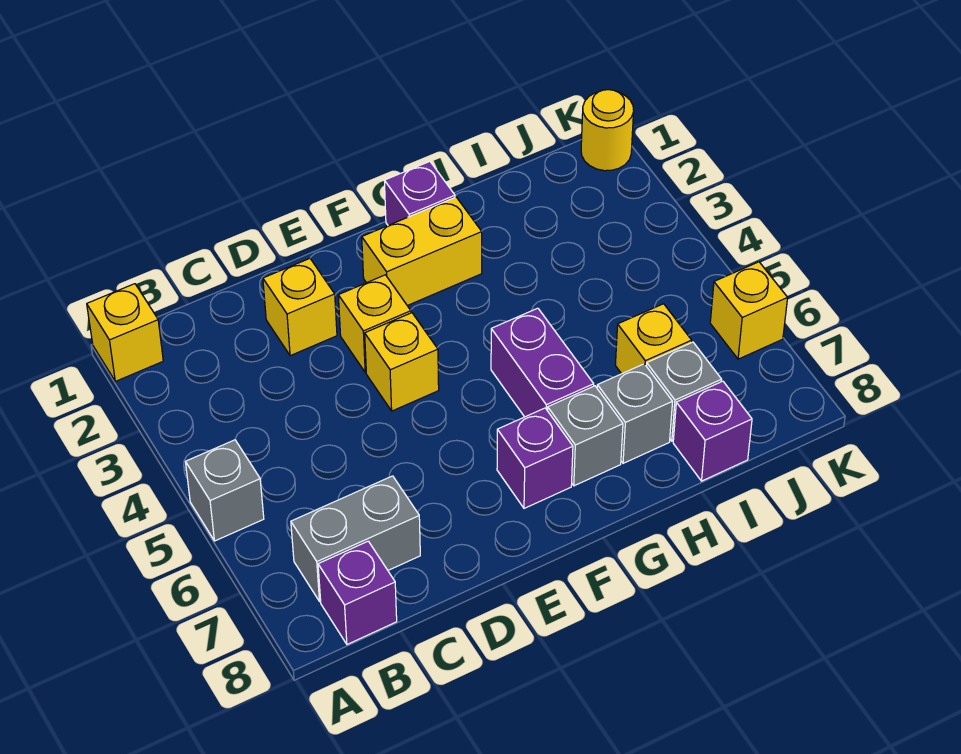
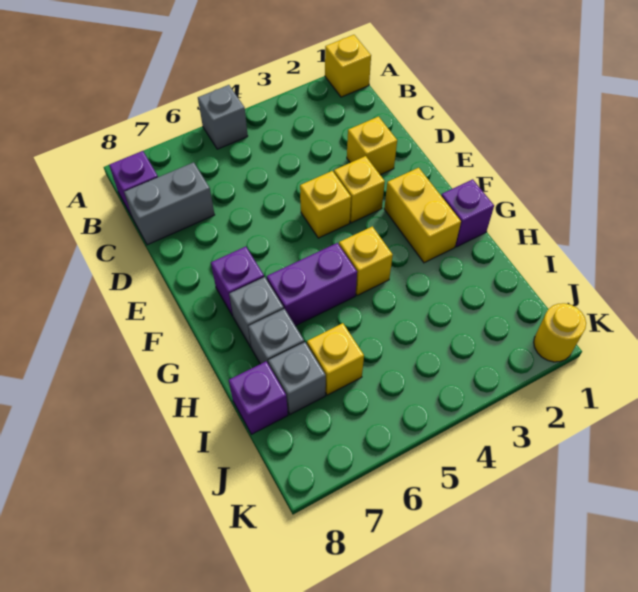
grey 1x2 brick [291,476,420,601] -> grey 1x2 brick turned to [124,162,215,245]
yellow 1x1 brick [710,262,788,359] -> yellow 1x1 brick moved to [339,226,393,295]

